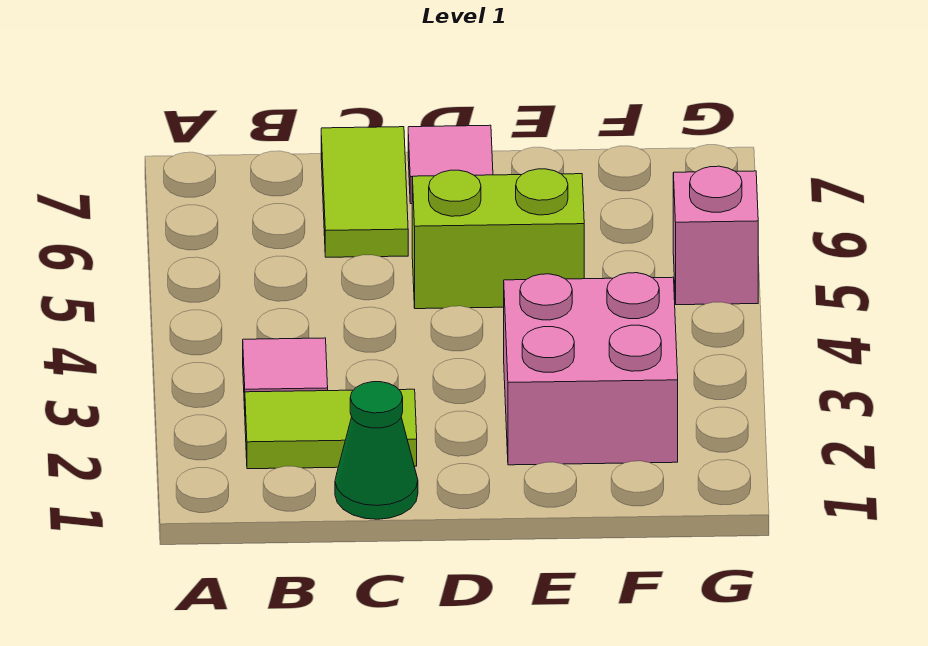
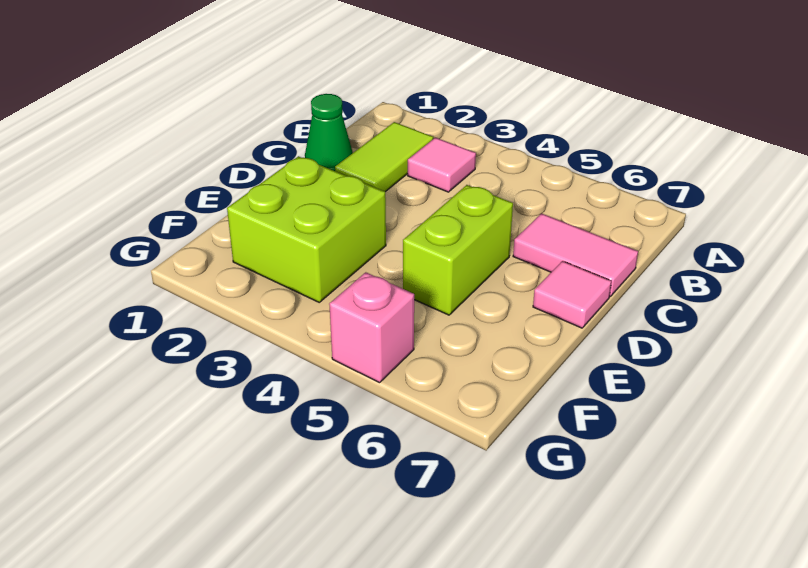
lime 1x2 tile [321,127,408,257] -> pink 1x2 tile [513,214,638,297]
pink 2x2 brick [504,273,678,465] -> lime 2x2 brick [227,156,386,302]

